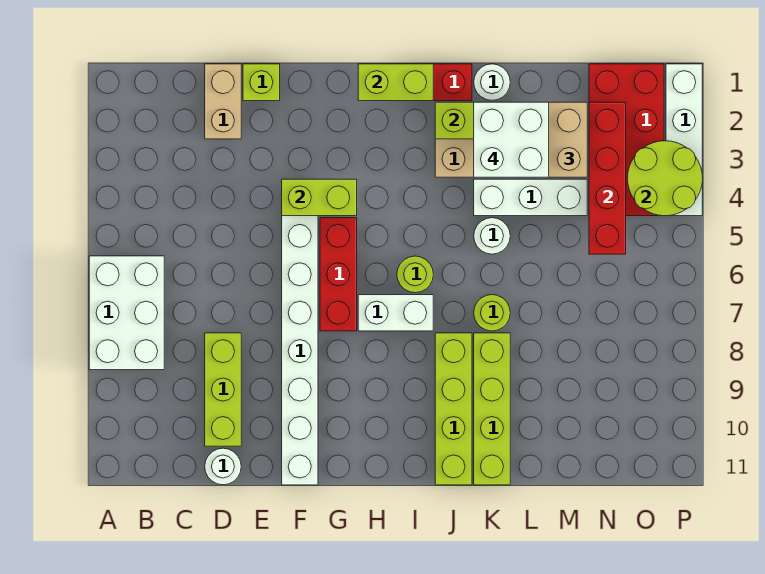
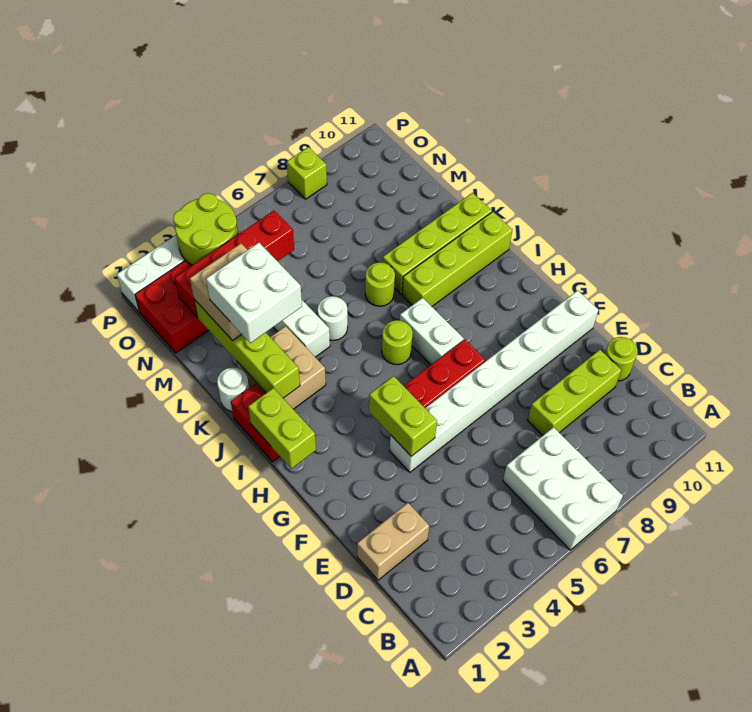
white 2x3 brick [89,256,164,370] -> white 2x3 brick turned to [503,427,623,550]
white 1x1 round brick [205,448,241,485] -> lime 1x1 round brick [605,337,637,381]
lime 1x1 brick [243,64,280,101] -> lime 1x1 brick moved to [287,147,327,199]

